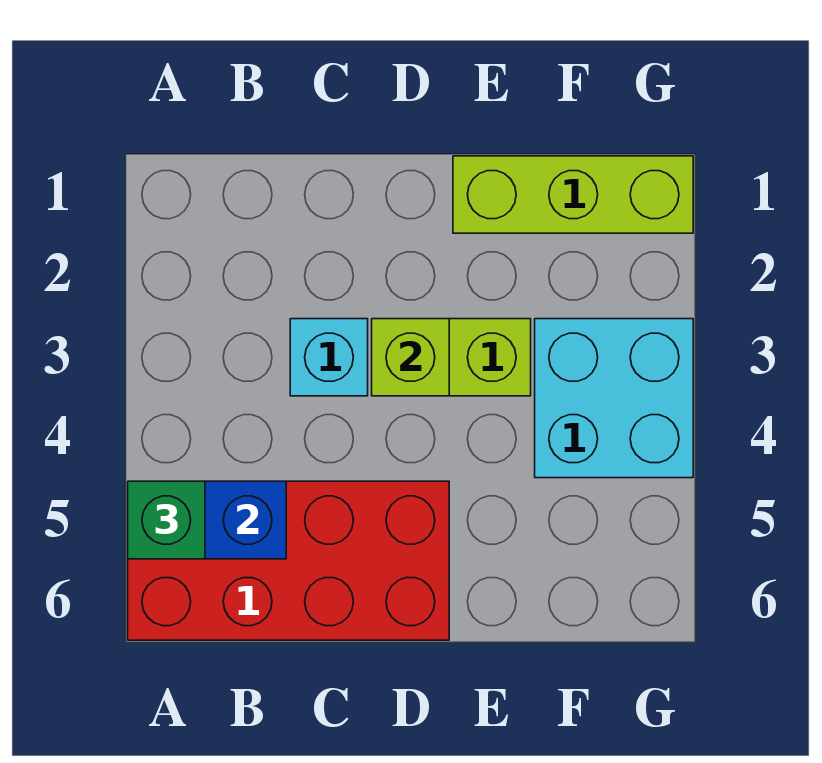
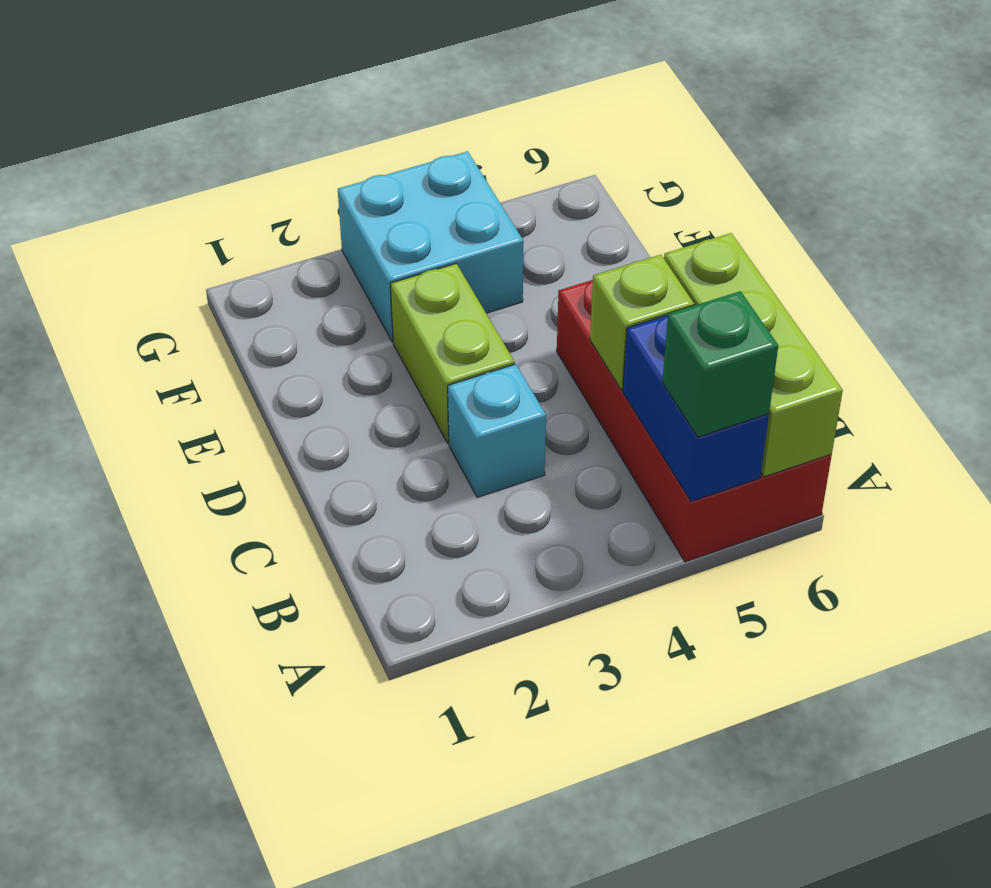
lime 1x1 brick [372,319,449,396] -> lime 1x1 brick moved to [590,255,694,390]
lime 1x3 brick [453,156,693,233] -> lime 1x3 brick moved to [664,233,843,477]

